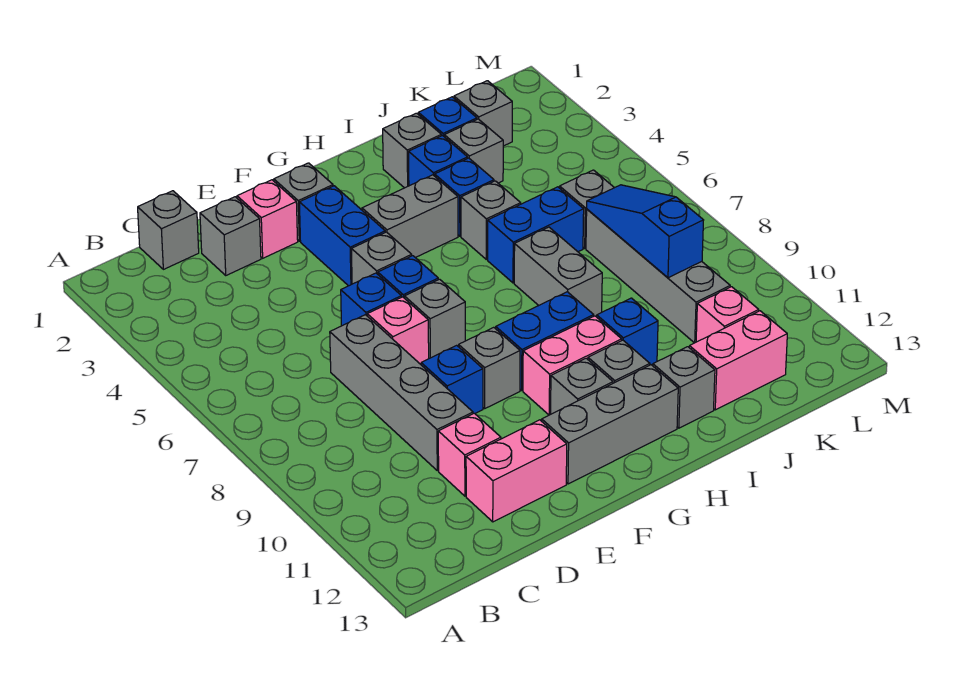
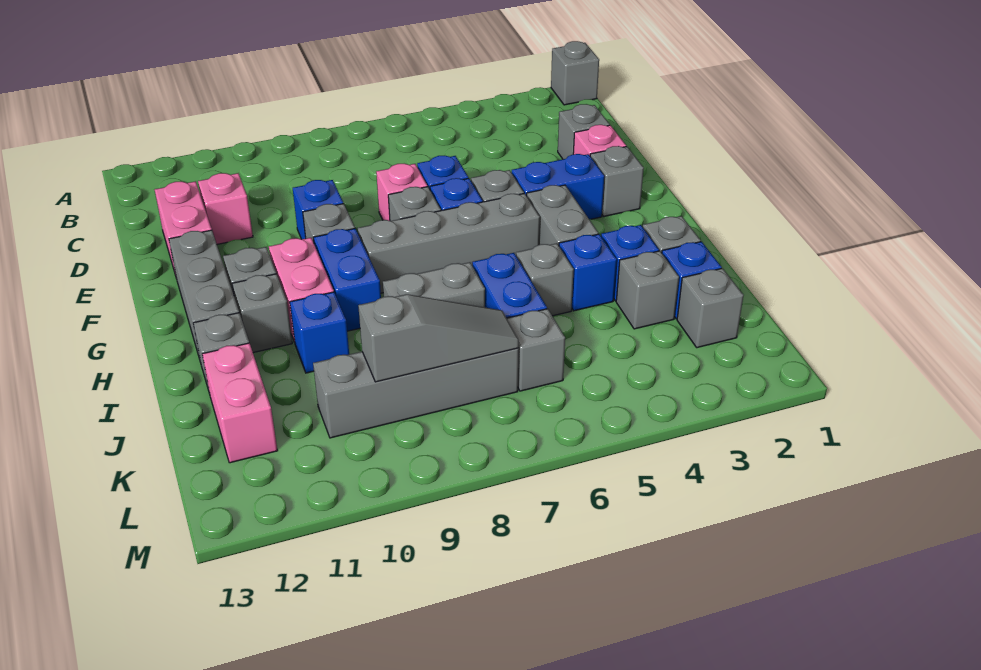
grey 1x1 brick [138,191,199,269] -> grey 1x1 brick moved to [551,41,599,105]
grey 1x4 brick [330,315,473,471] -> grey 1x4 brick moved to [358,193,540,293]
blue 1x3 slope [587,185,704,278] -> grey 1x3 slope [358,294,519,382]
pink 1x1 brick [696,287,759,342] -> none

